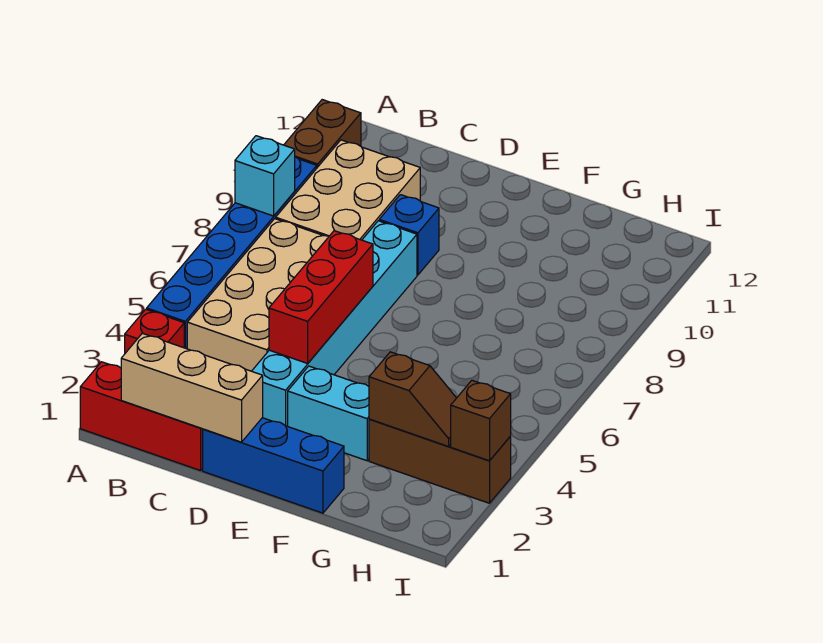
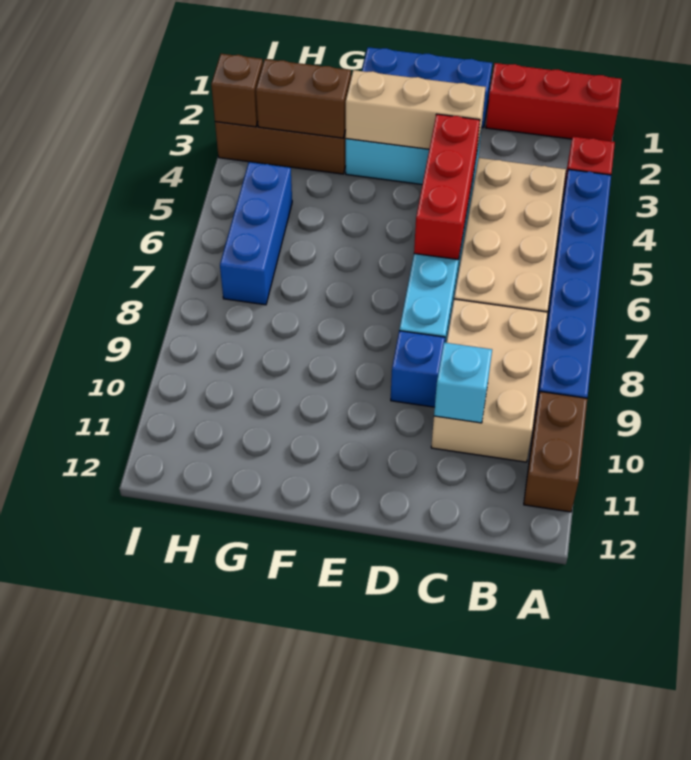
cyan 1x1 brick [235,136,295,216] -> cyan 1x1 brick moved to [434,342,492,423]
tan 1x3 brick [121,333,263,442] -> tan 1x3 brick moved to [345,70,486,155]
brown 1x2 slope [369,352,456,446] -> brown 1x2 brick [256,59,351,138]
none -> blue 1x3 brick [220,162,292,305]

